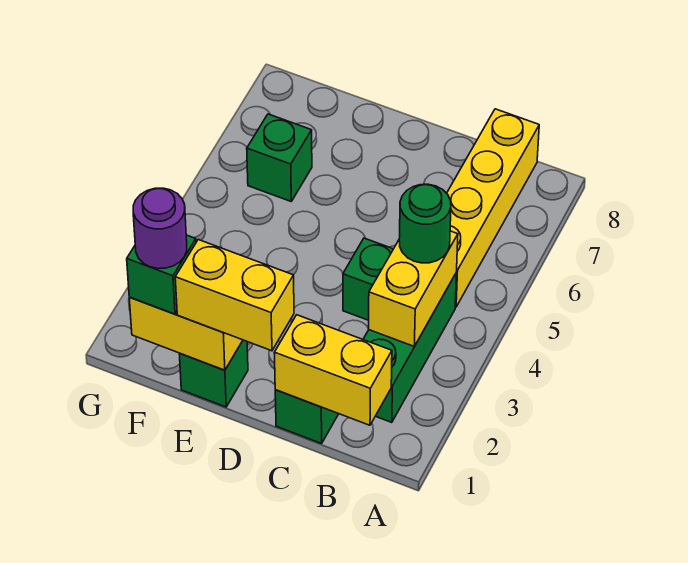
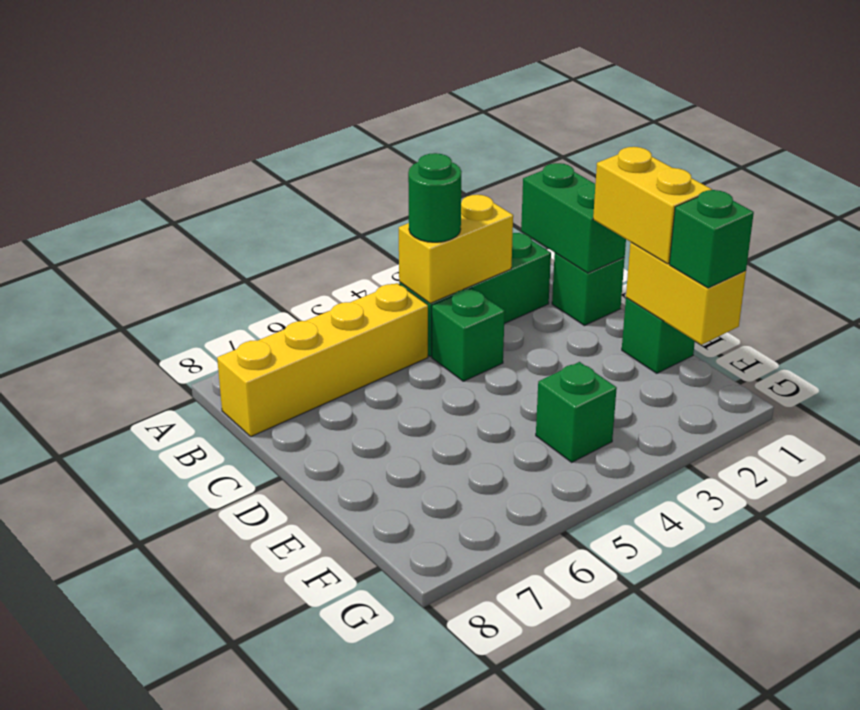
yellow 1x2 brick [274,315,392,425] -> green 1x2 brick [521,163,626,273]
purple 1x1 round brick [133,188,187,269] -> none
green 1x1 brick [247,114,312,201] -> green 1x1 brick moved to [536,362,617,462]

